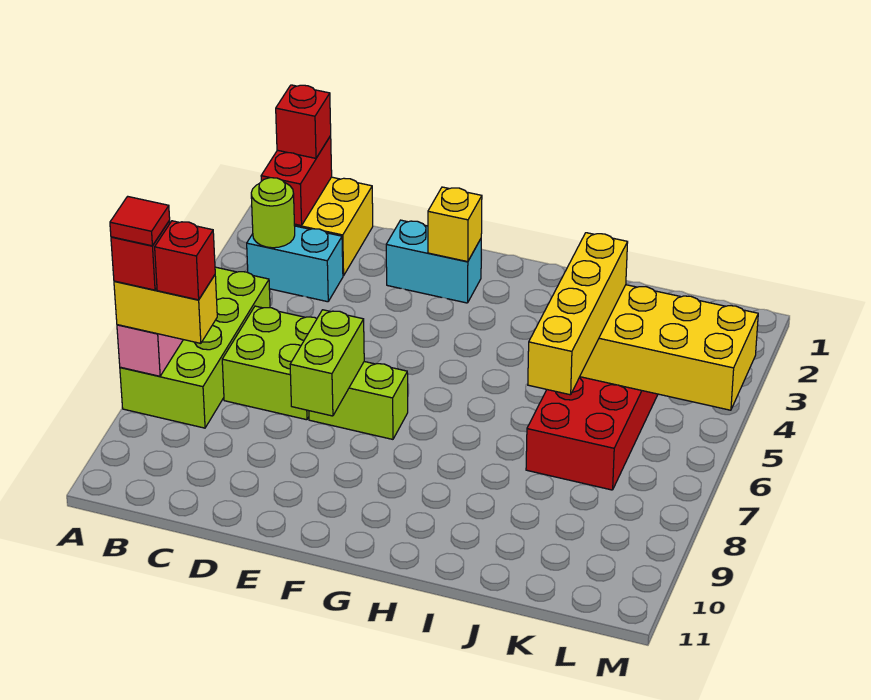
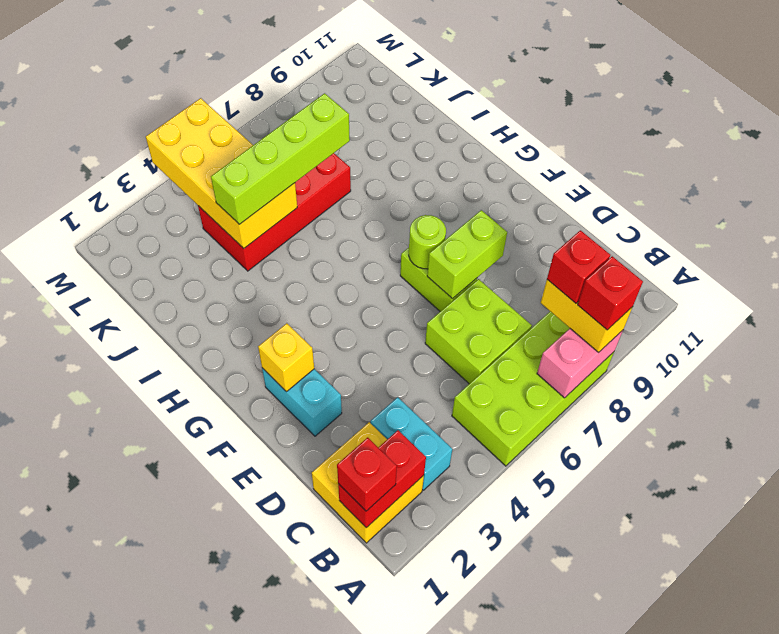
red 1x1 tile [110,196,170,246] -> none
lime 1x1 round brick [251,178,295,248] -> lime 1x1 round brick moved to [409,215,446,269]
yellow 1x4 brick [528,233,628,395] -> lime 1x4 brick [211,93,350,224]

